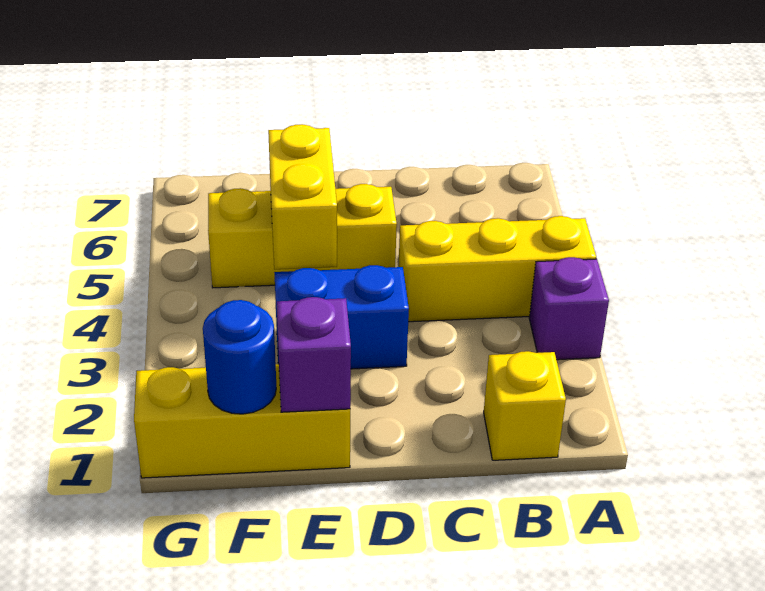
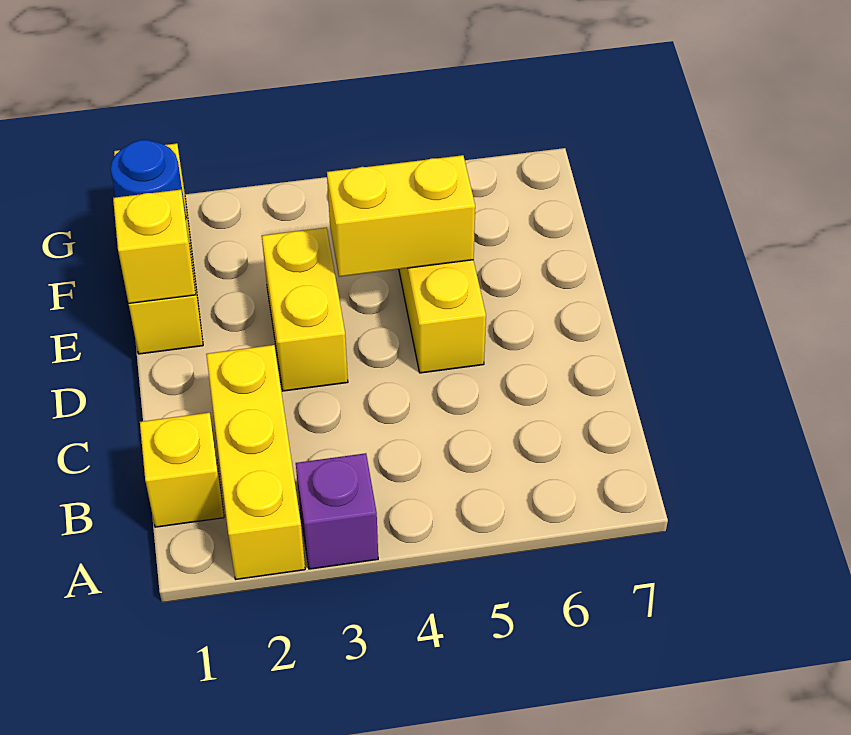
yellow 1x3 brick [399,216,596,322] -> yellow 1x3 brick moved to [206,345,305,579]
blue 1x2 brick [274,265,409,369] -> yellow 1x2 brick [262,228,348,391]
purple 1x1 brick [277,297,351,412] -> yellow 1x1 brick [113,190,196,303]

